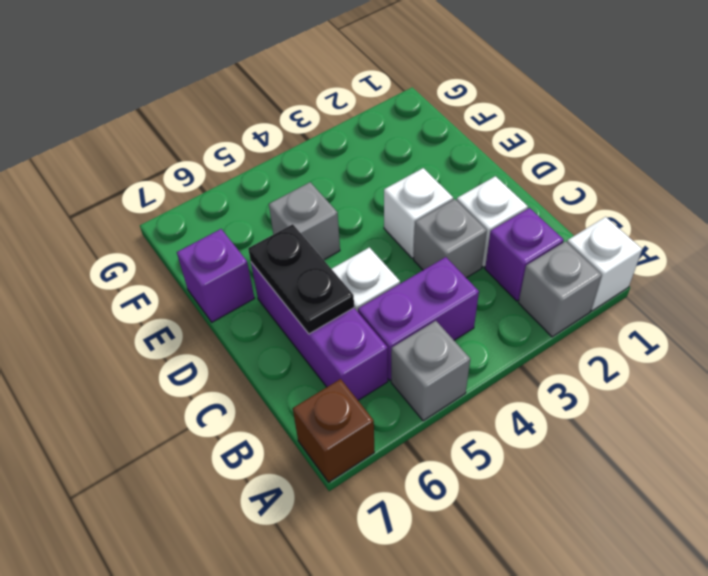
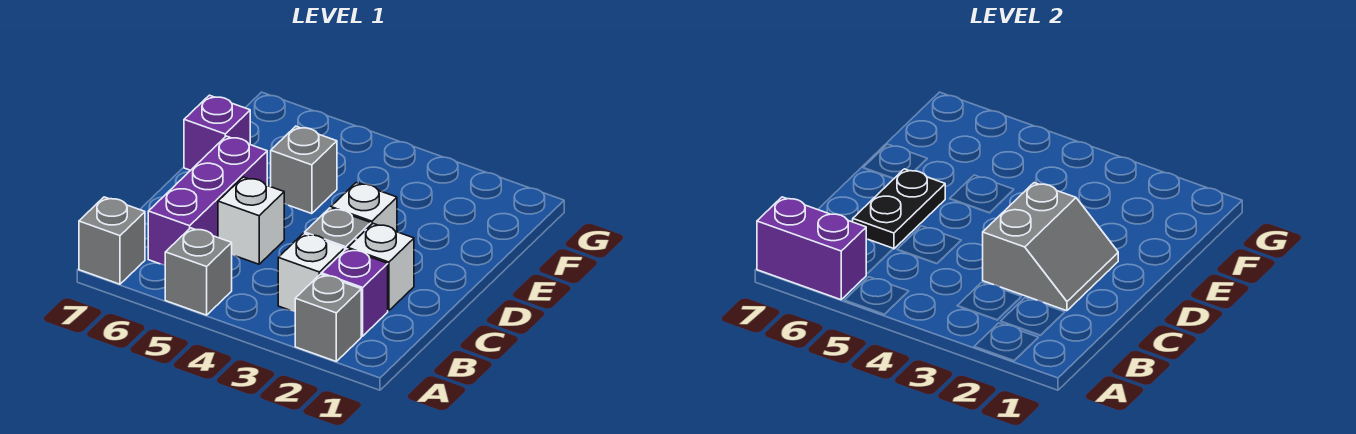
white 1x1 brick [567,217,642,311] -> white 1x1 brick moved to [278,233,345,312]
brown 1x1 brick [293,379,374,482] -> grey 1x1 brick [79,197,145,284]
purple 1x2 brick [358,257,479,380] -> purple 1x2 brick moved to [757,197,866,300]
none -> grey 2x2 slope [983,183,1118,311]

